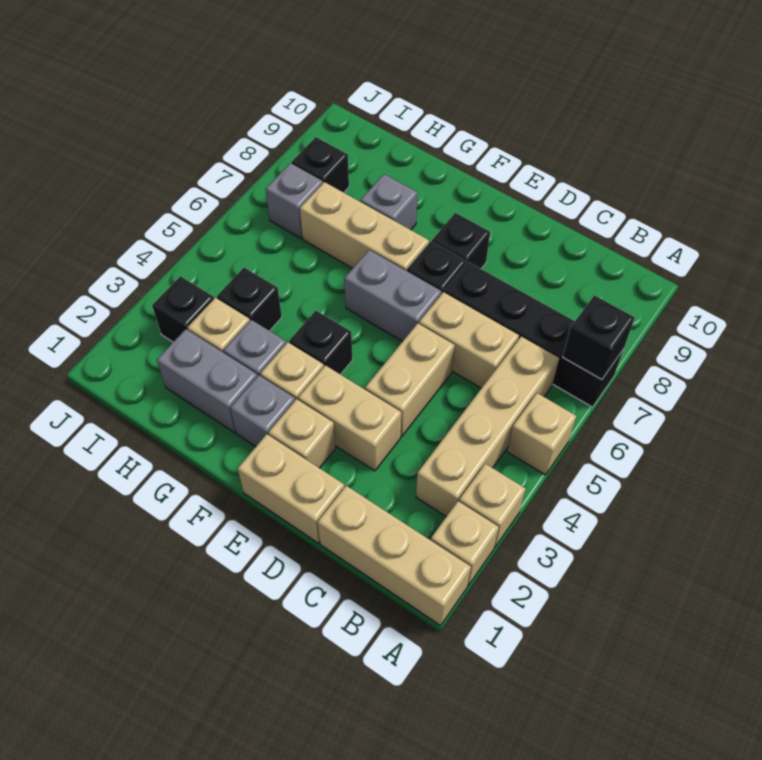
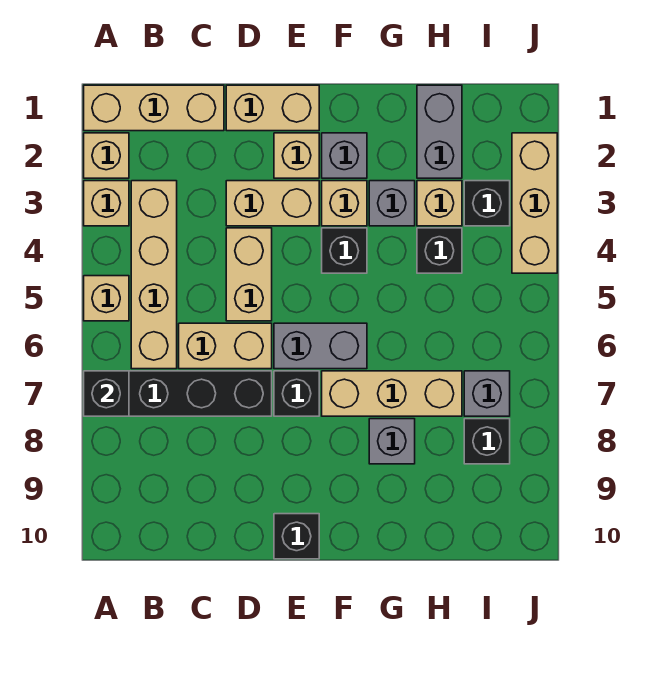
black 1x1 brick [432,213,490,269] -> black 1x1 brick moved to [274,514,319,559]
grey 1x2 brick [157,329,257,433] -> grey 1x2 brick turned to [417,85,462,178]
none -> tan 1x3 brick [512,133,557,273]

